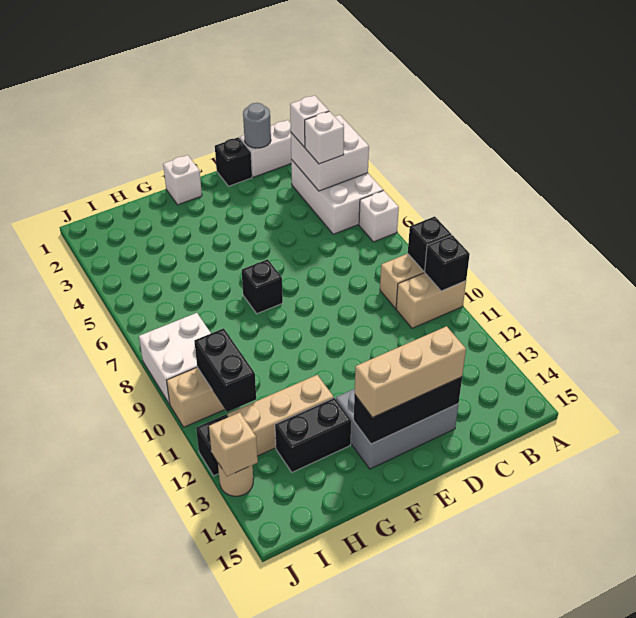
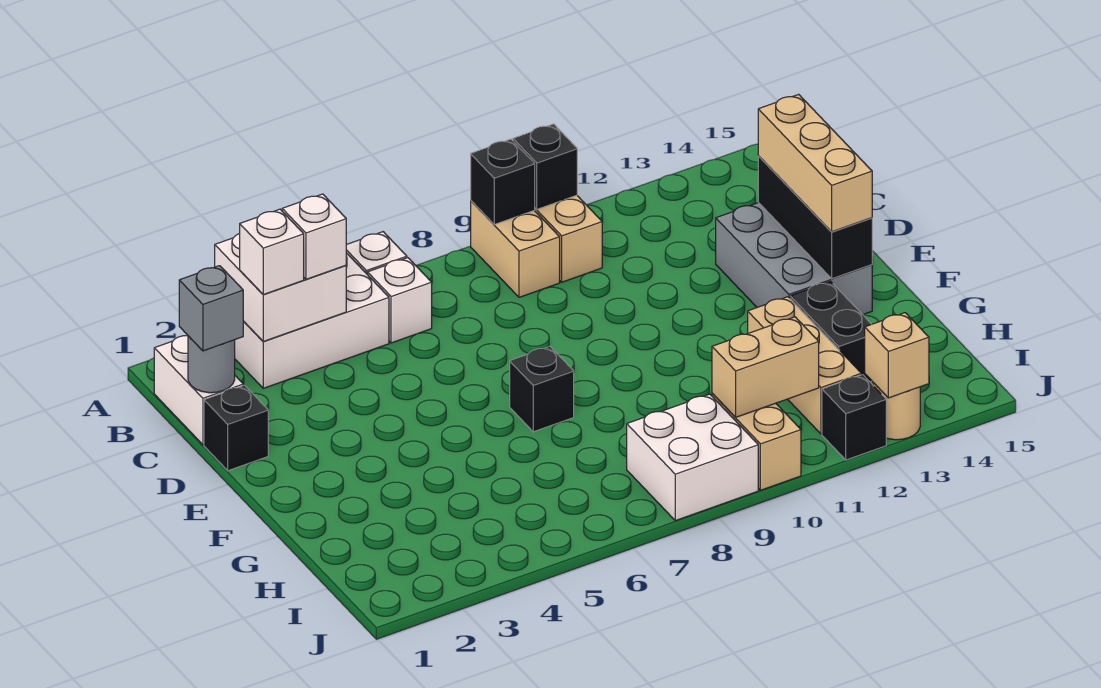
none -> grey 1x1 brick [179,266,243,351]
white 1x1 brick [163,155,202,205] -> white 1x1 brick moved to [367,258,432,343]
black 1x2 brick [194,328,256,412] -> tan 1x2 brick [712,317,819,417]

